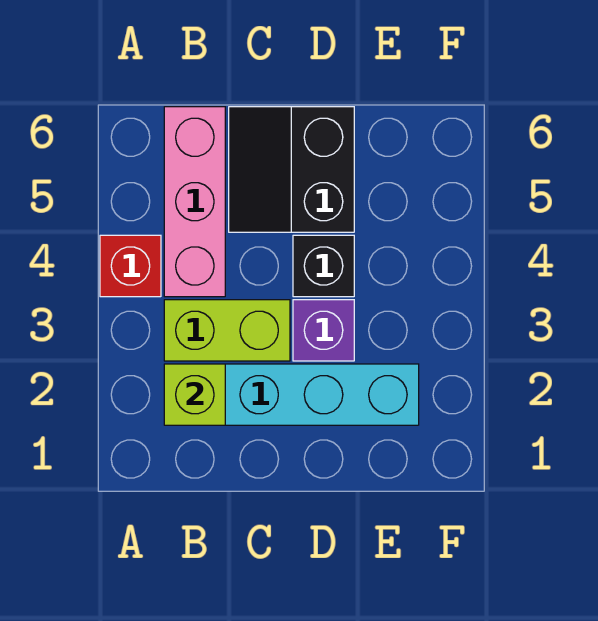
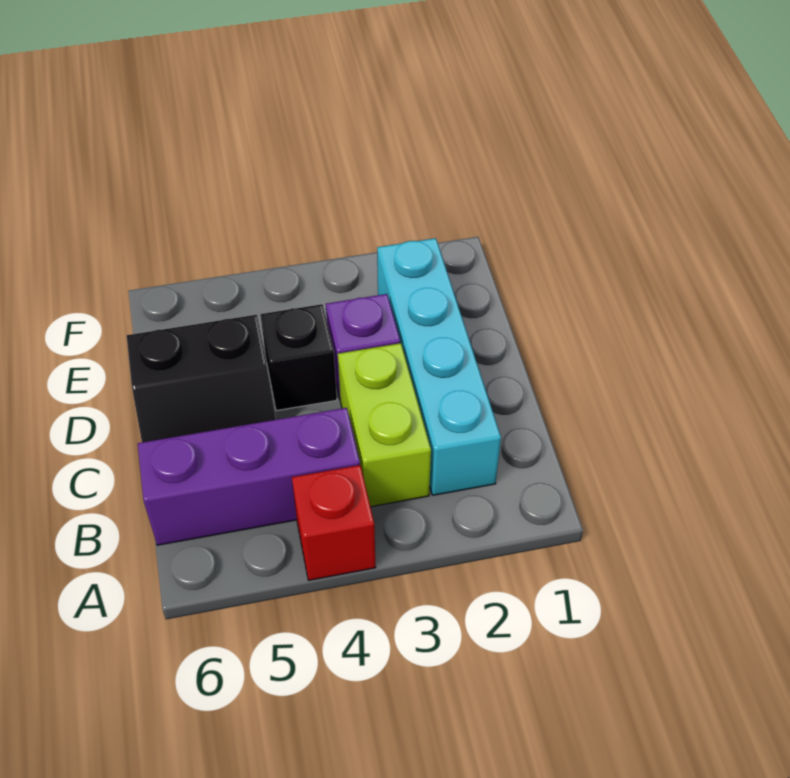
lime 1x1 brick [164,364,225,425] -> none
pink 1x3 brick [164,107,225,297] -> purple 1x3 brick [138,408,360,545]

